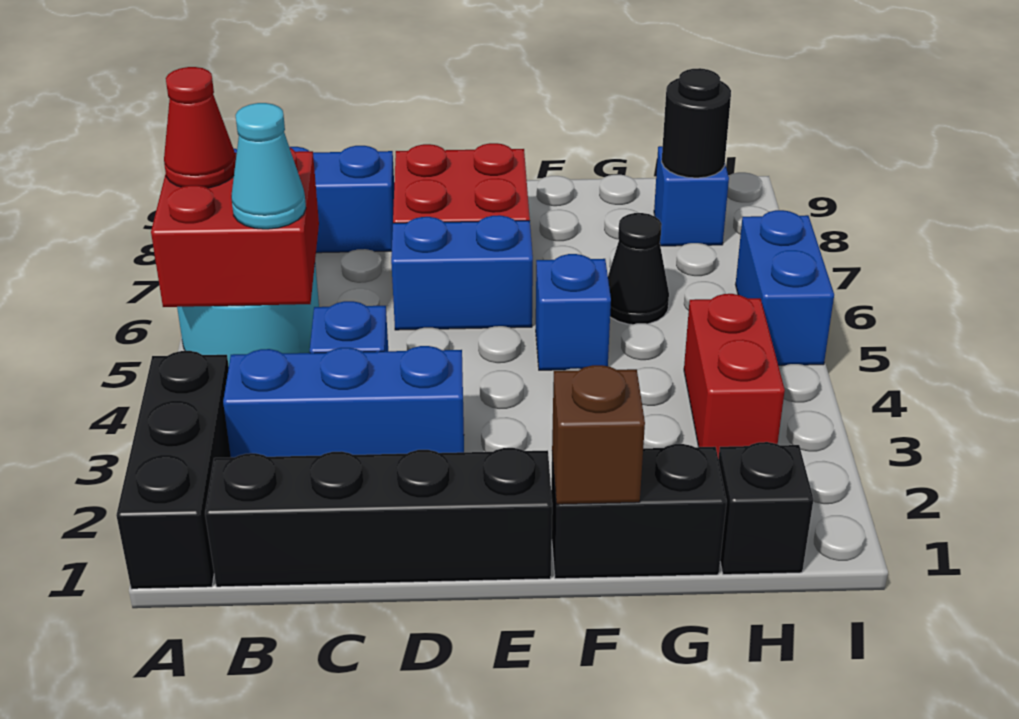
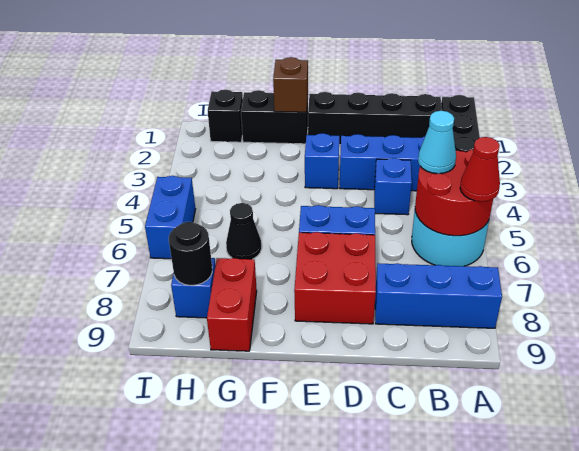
red 2x2 brick [151,148,319,307] -> red 2x2 round brick [415,150,493,236]
blue 1x1 brick [536,254,611,370] -> blue 1x1 brick moved to [305,133,339,189]
red 1x2 brick [684,294,785,459] -> red 1x2 brick moved to [207,258,257,351]

